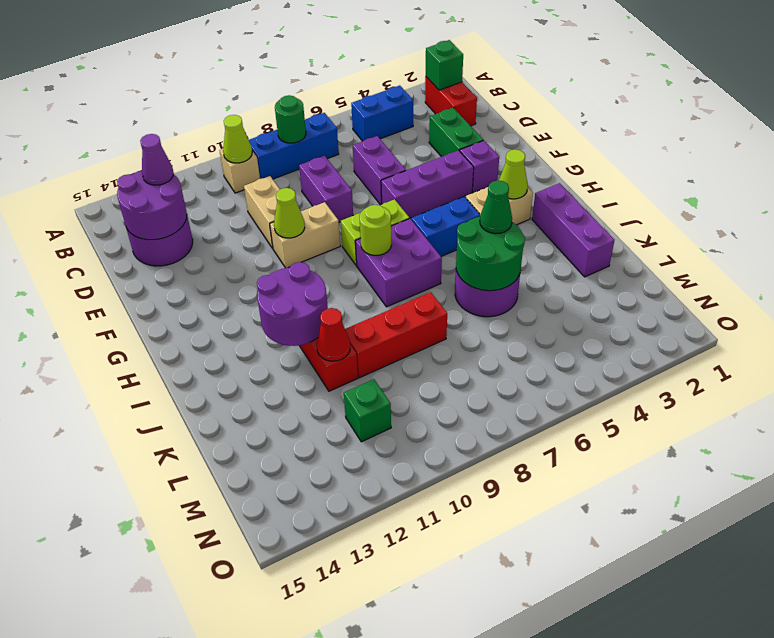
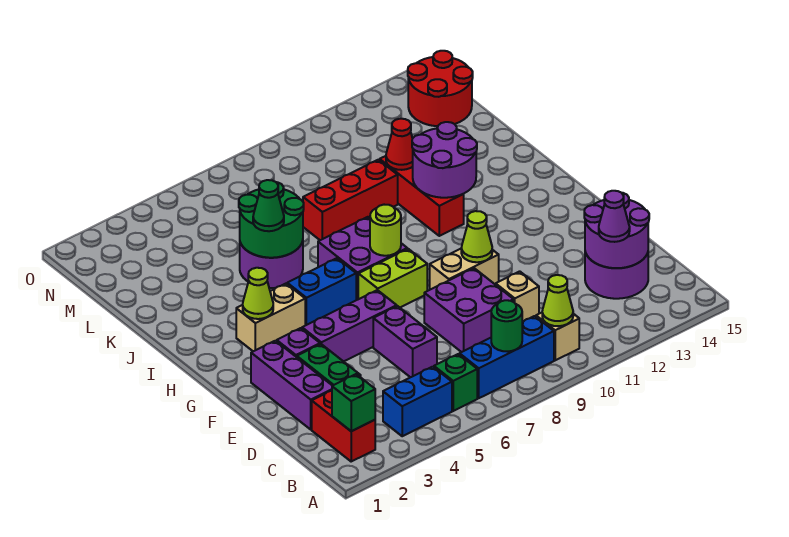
purple 1x2 brick [299,156,353,222] -> purple 2x2 brick [424,268,514,352]
tan 1x2 brick [244,176,280,248] -> tan 1x1 brick [496,271,539,322]
purple 1x3 brick [532,183,615,277] -> purple 1x3 brick moved to [251,341,332,430]
green 1x1 brick [344,379,391,442] -> green 1x1 brick moved to [434,354,477,411]
none -> red 2x2 round brick [408,51,473,126]

